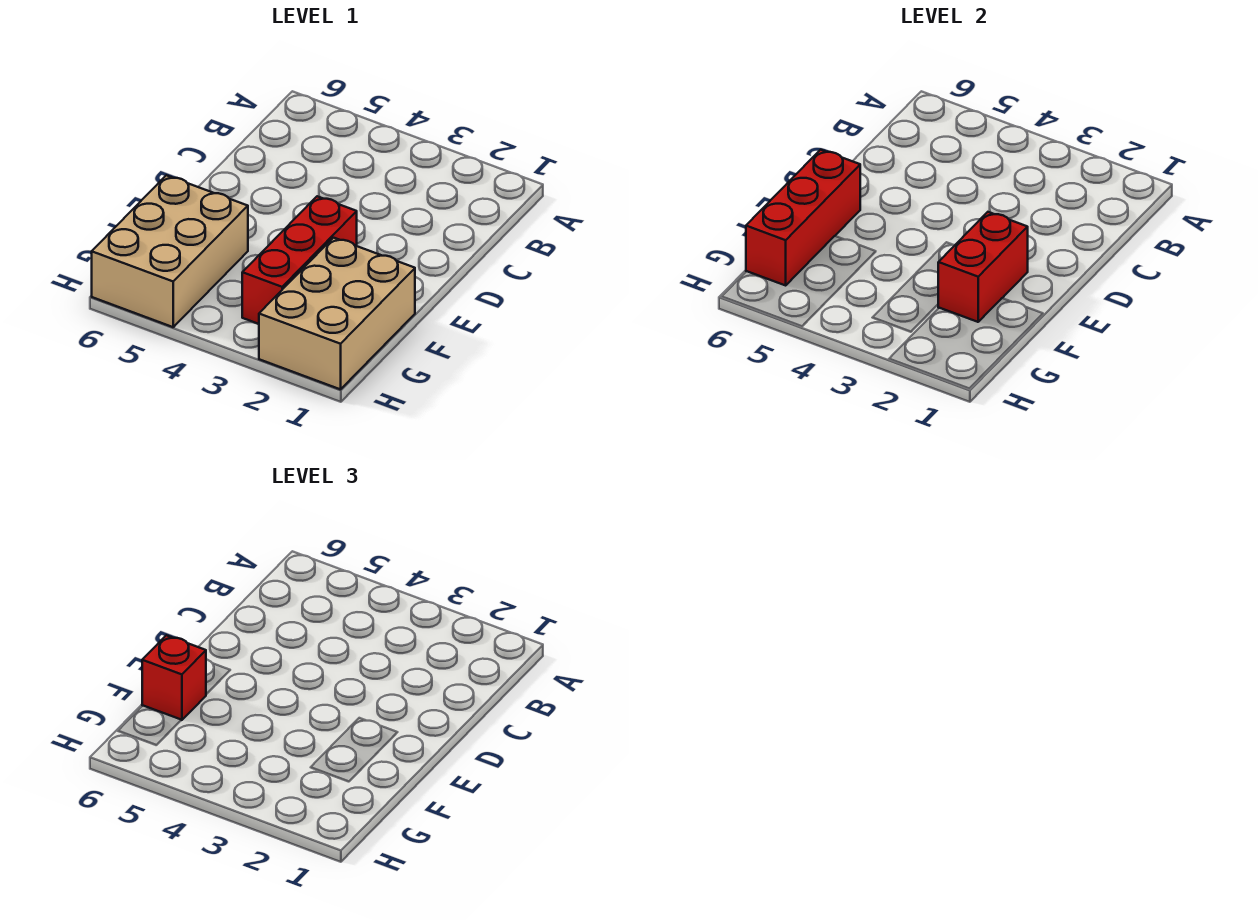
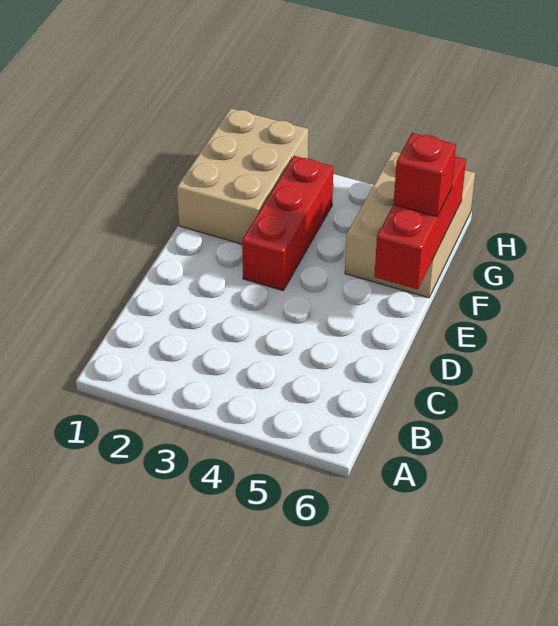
red 1x2 brick [938,212,1028,322] -> none

